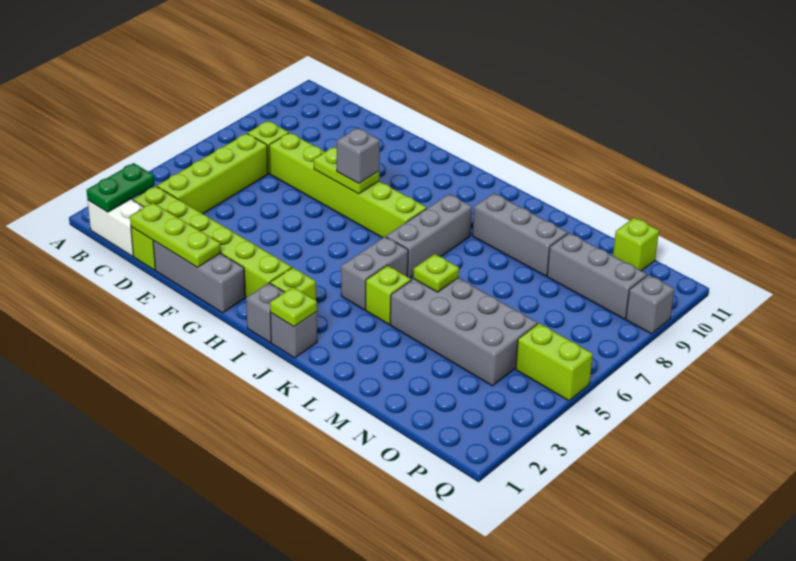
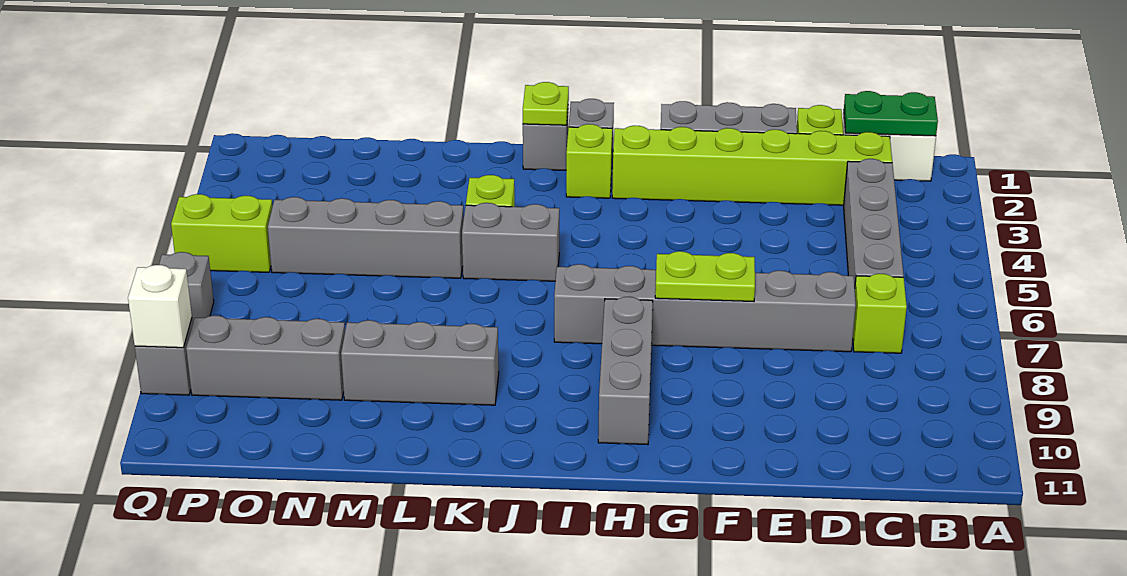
green 1x2 plate [87,163,155,212] -> green 1x2 plate turned to [844,91,938,136]
lime 1x4 brick [157,134,268,214] -> grey 1x4 brick [844,159,904,287]
lime 1x3 plate [130,203,221,267] -> none
lime 1x6 brick [269,133,427,238] -> grey 1x6 brick [554,264,856,352]
grey 1x1 brick [337,128,380,184] -> grey 1x1 brick moved to [159,252,214,322]
grey 1x2 brick [341,237,408,310] -> grey 1x2 brick turned to [462,203,559,281]
grey 1x3 brick [386,194,472,278] -> grey 1x3 brick moved to [598,297,653,445]
grey 2x4 brick [390,278,537,386] -> grey 1x4 brick [268,197,464,278]
lime 1x1 plate [413,254,459,292] -> none
lime 1x1 brick [613,218,659,271] -> none
none -> white 1x1 brick [128,265,192,348]

